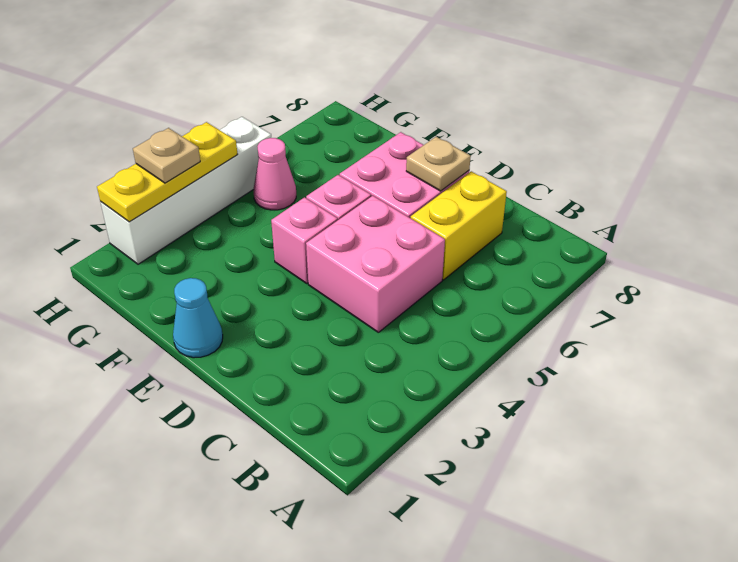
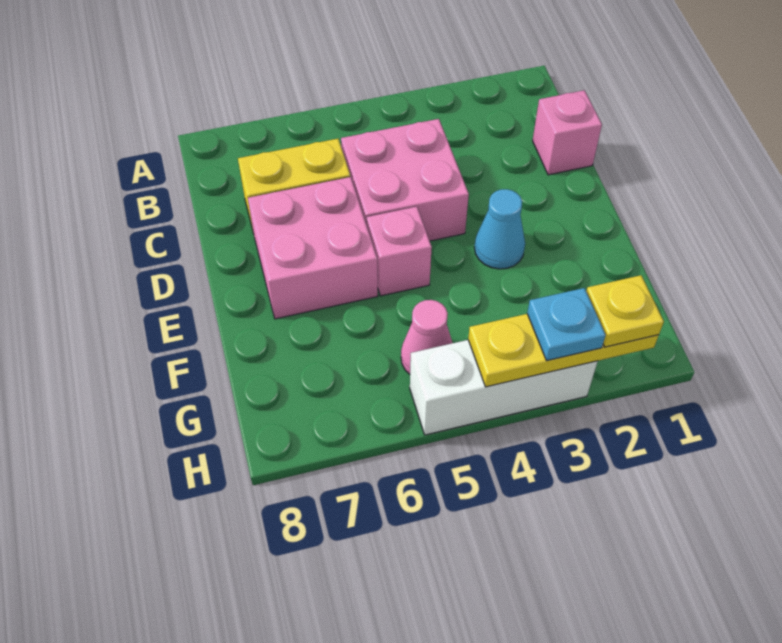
tan 1x1 plate [406,137,471,191] -> none
cyan 1x1 cone [173,278,223,358] -> cyan 1x1 cone moved to [474,189,525,269]
pink 1x1 brick [271,197,338,283] -> pink 1x1 brick moved to [533,90,602,175]
white 1x4 brick [100,117,271,264] -> white 1x3 brick [410,340,598,435]
none -> yellow 1x1 plate [586,275,664,347]
tan 1x1 plate [133,128,200,183] -> cyan 1x1 plate [527,288,606,361]

